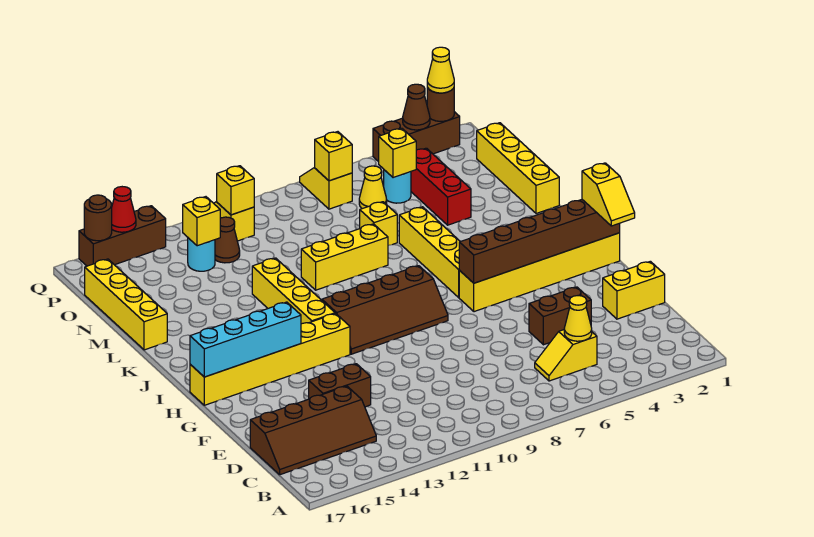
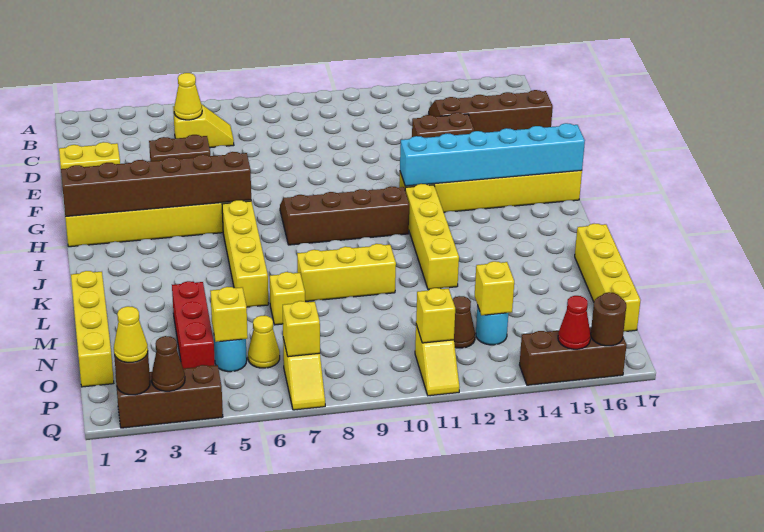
yellow 1x2 slope [582,163,635,226] -> none
cyan 1x4 brick [190,302,301,377] -> cyan 1x6 brick [400,123,585,186]

